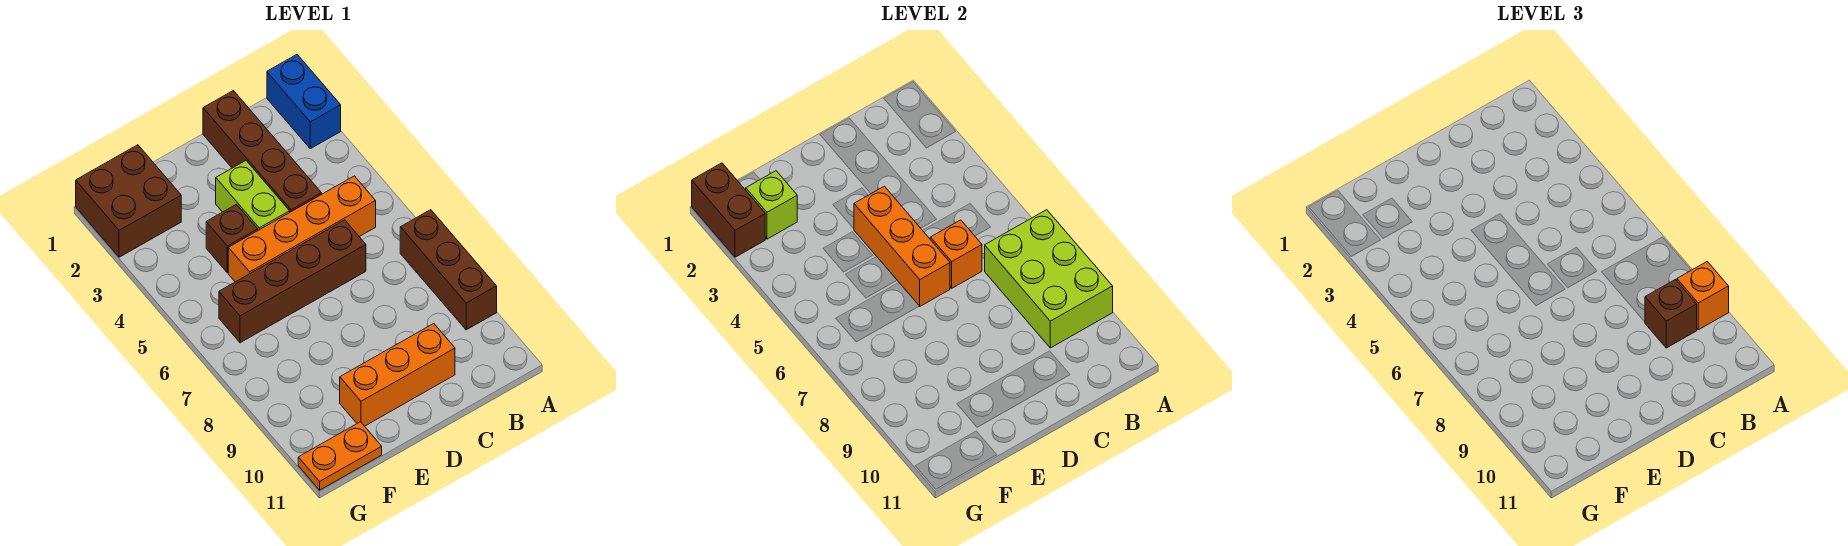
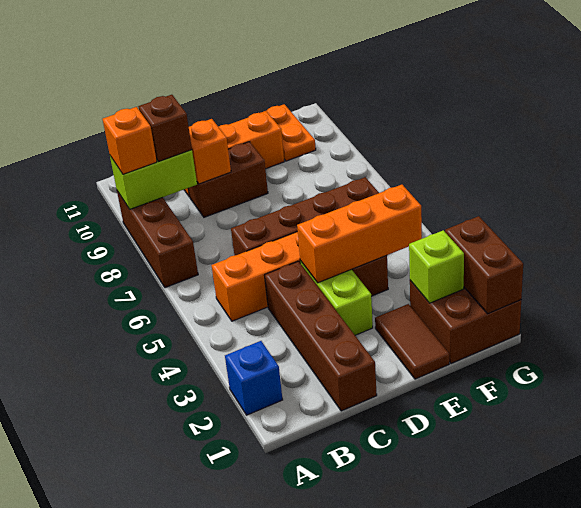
blue 1x2 brick [267,55,341,149] -> blue 1x1 brick [225,341,283,415]
lime 2x3 brick [985,210,1113,348] -> lime 1x2 brick [110,150,197,209]
orange 1x1 brick [930,220,982,288] -> orange 1x1 brick moved to [189,119,231,184]
none -> brown 1x2 brick [189,142,268,217]
orange 1x3 brick [854,186,950,306] -> orange 1x3 brick turned to [297,185,422,283]
none -> brown 1x2 tile [375,304,449,379]
orange 1x2 plate [298,422,382,490] -> orange 1x2 plate turned to [261,104,316,161]

